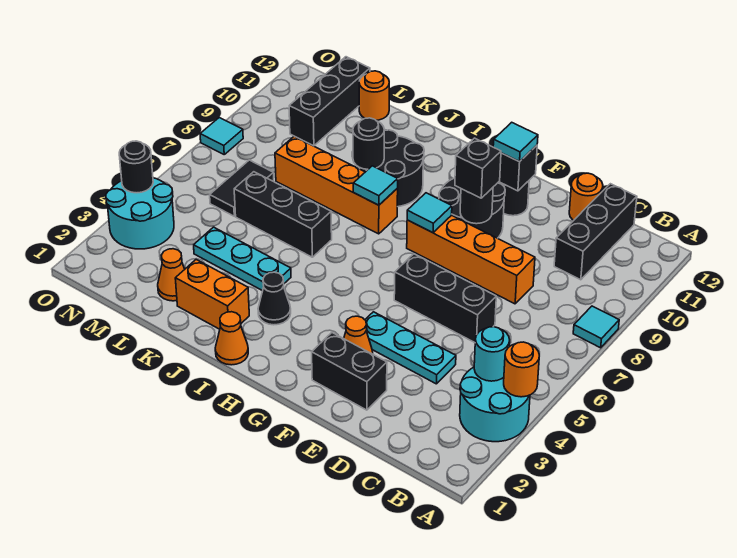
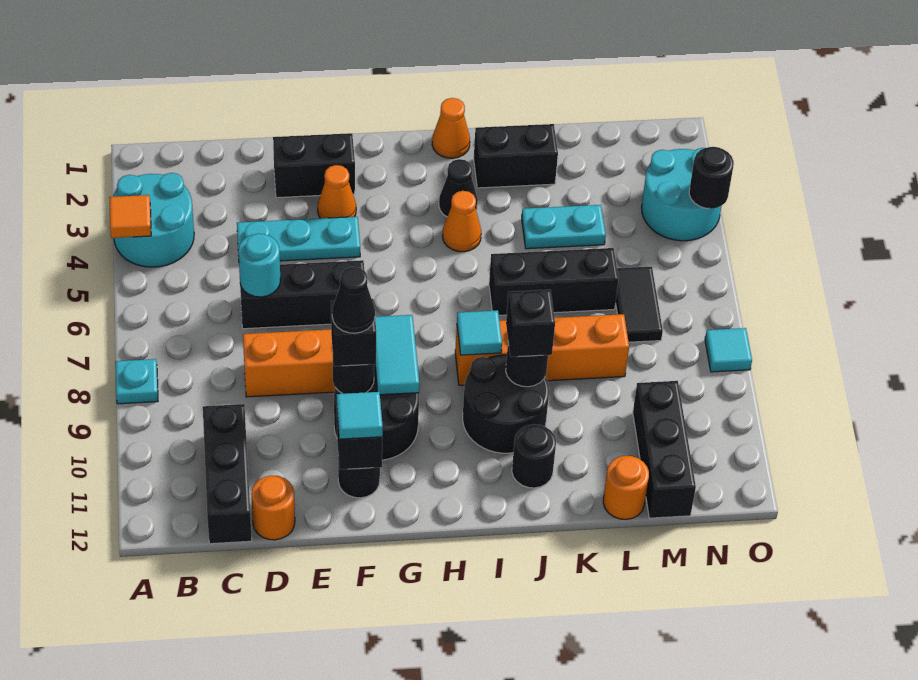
orange 1x1 round brick [504,342,539,397] -> orange 1x1 tile [109,195,151,238]
cyan 1x1 tile [573,306,619,348] -> cyan 1x1 plate [115,359,158,404]
cyan 1x1 round brick [474,327,510,381] -> cyan 1x1 round brick moved to [238,234,280,297]
none -> black 1x1 cone [332,267,375,333]
cyan 1x1 tile [407,193,452,233] -> cyan 1x2 tile [375,315,419,395]
orange 1x2 brick [175,260,249,329] -> black 1x2 brick [474,124,558,188]
cyan 1x3 plate [194,227,291,291] -> cyan 1x2 plate [522,205,606,249]
none -> black 1x1 brick [506,290,555,357]
none -> black 1x1 round brick [512,424,556,488]
orange 1x1 cone [158,249,185,301] -> orange 1x1 cone moved to [442,191,481,252]

